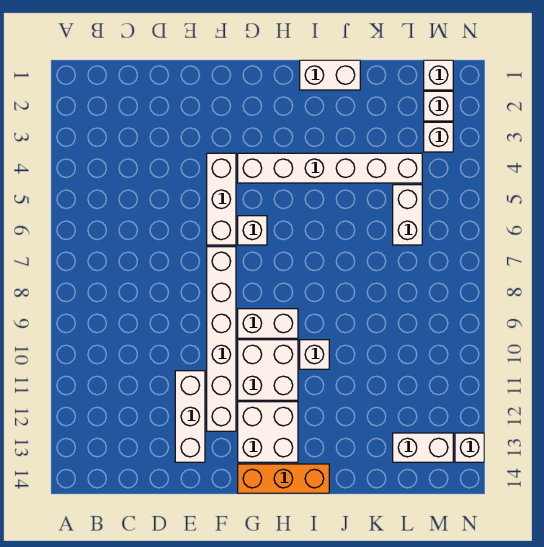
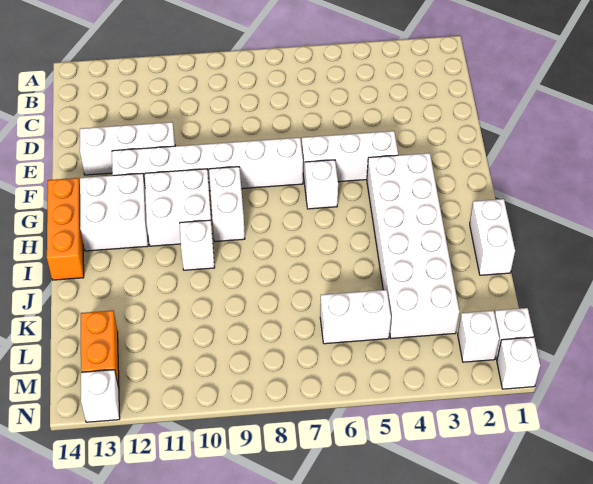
white 1x6 brick [238,153,422,183] -> white 2x6 brick [367,153,459,338]
white 1x2 brick [393,433,453,462] -> orange 1x2 brick [81,310,119,388]
white 1x1 brick [424,122,453,152] -> white 1x1 brick moved to [497,337,540,389]

